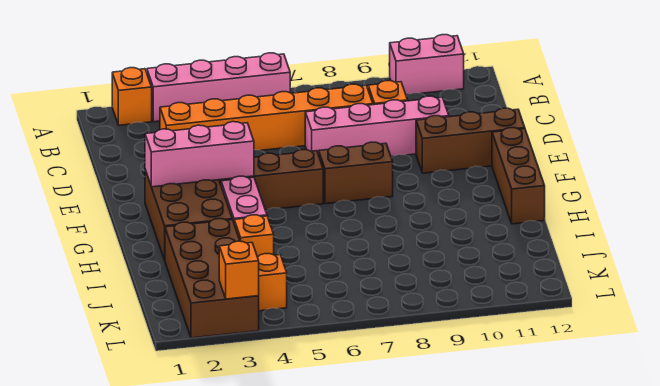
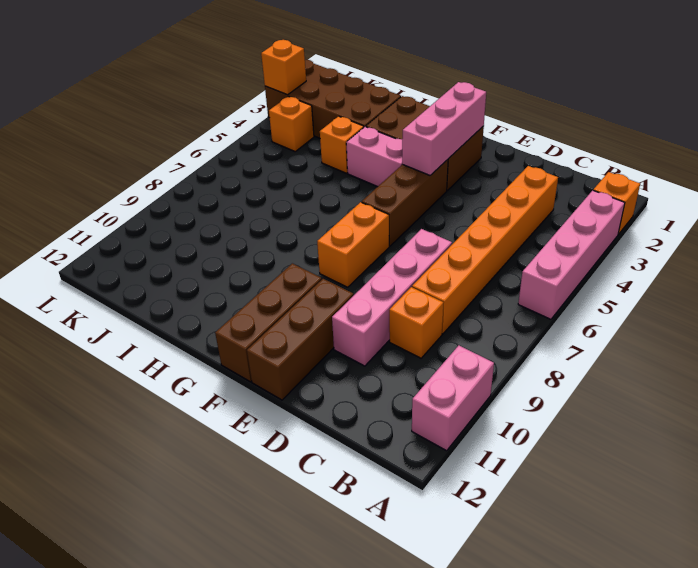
brown 1x2 brick [319,142,393,204] -> orange 1x2 brick [317,202,389,287]
brown 1x3 brick [492,128,545,224] -> brown 1x3 brick turned to [215,263,322,382]

